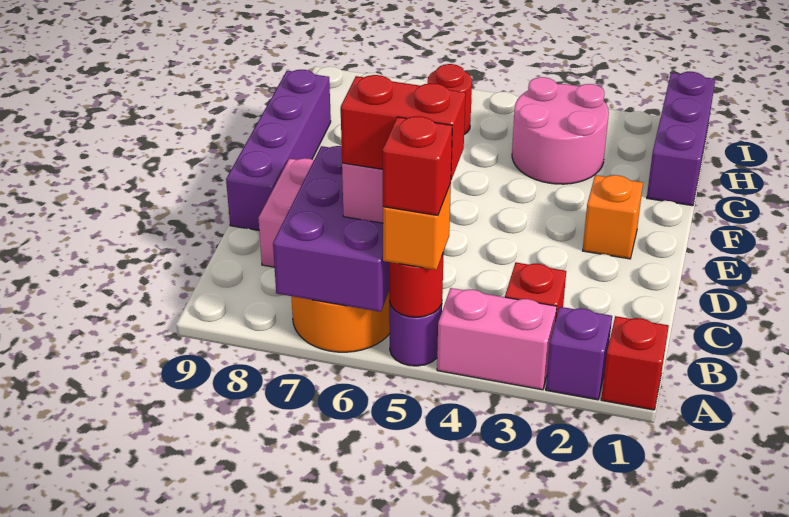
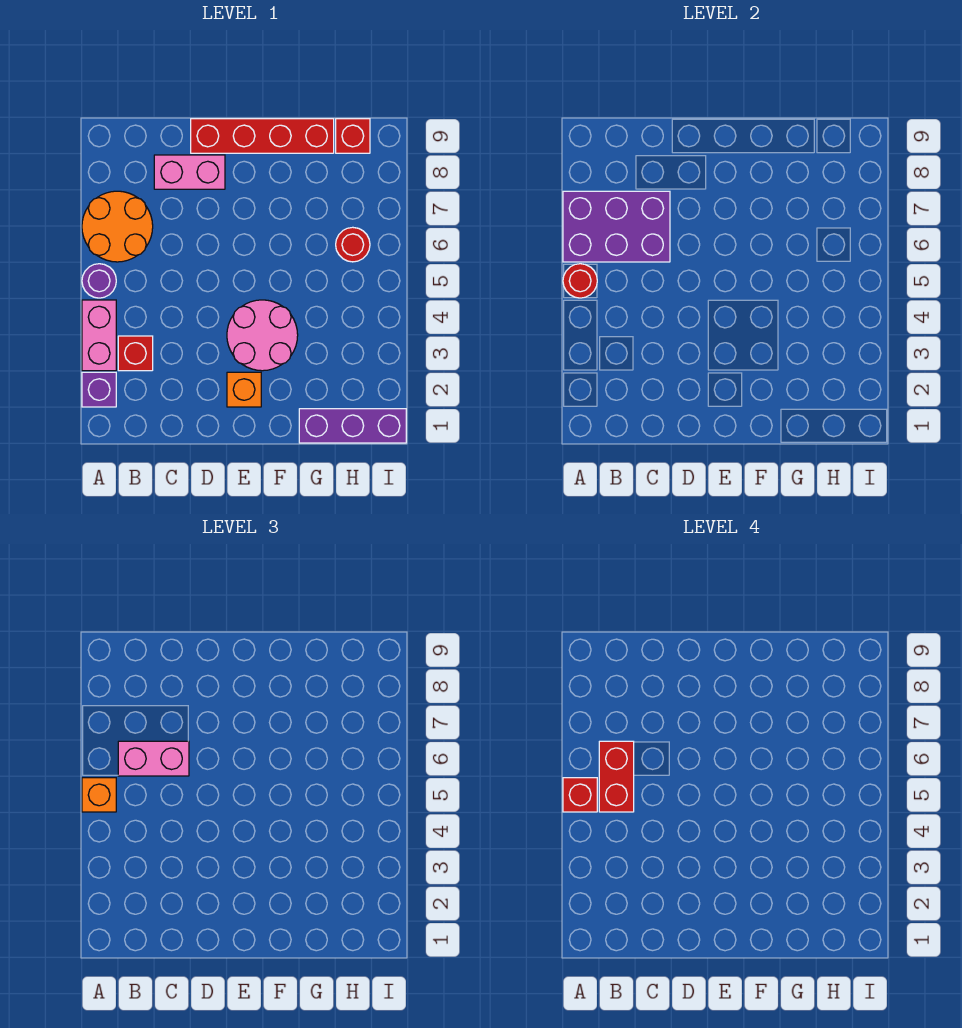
red 1x1 brick [601,316,669,410] -> red 1x1 brick moved to [336,119,370,153]
purple 1x4 brick [226,70,331,230] -> red 1x4 brick [191,119,334,153]
pink 2x2 round brick [512,77,609,184] -> pink 2x2 round brick moved to [227,300,298,371]

